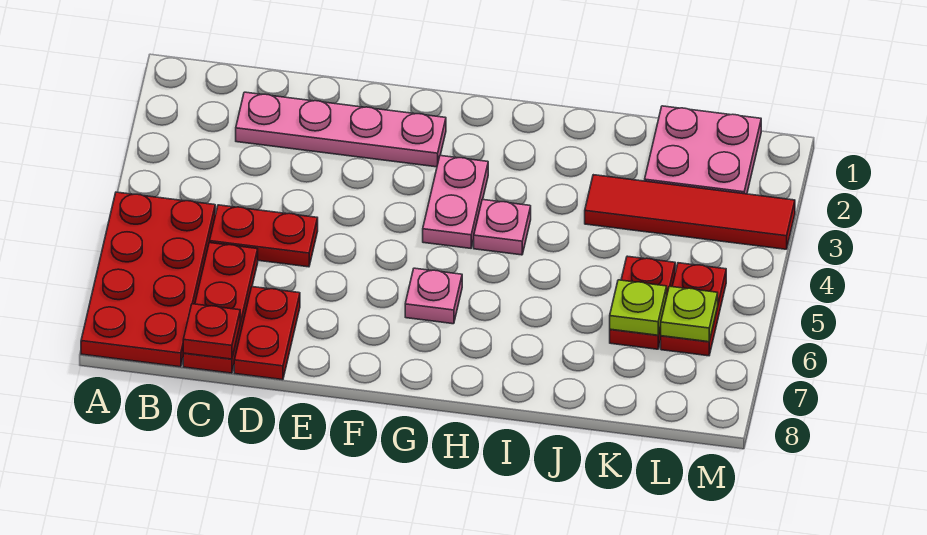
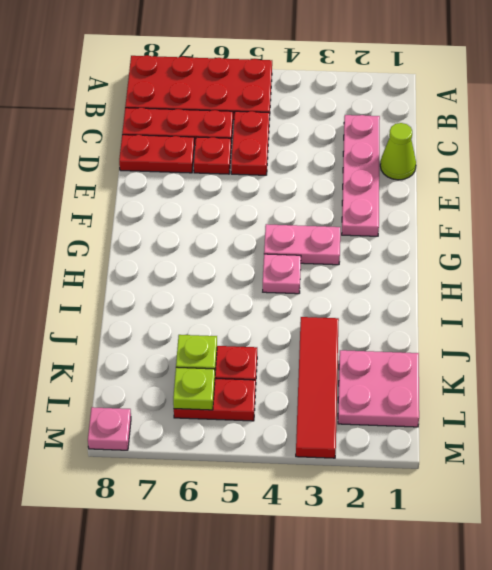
red 1x1 plate [183,304,240,359] -> red 1x1 plate moved to [194,137,231,174]
none -> lime 1x1 cone [380,123,416,180]
pink 1x1 plate [405,268,462,324] -> pink 1x1 plate moved to [88,407,131,450]

